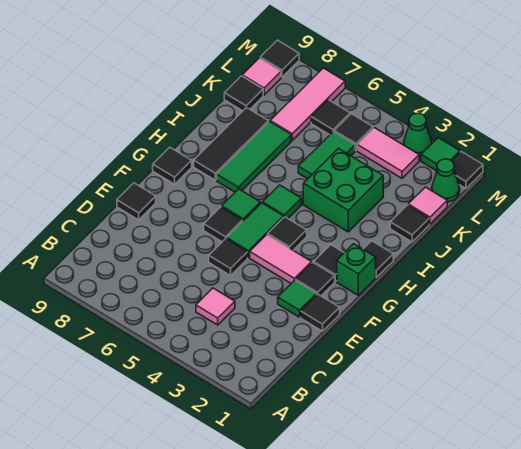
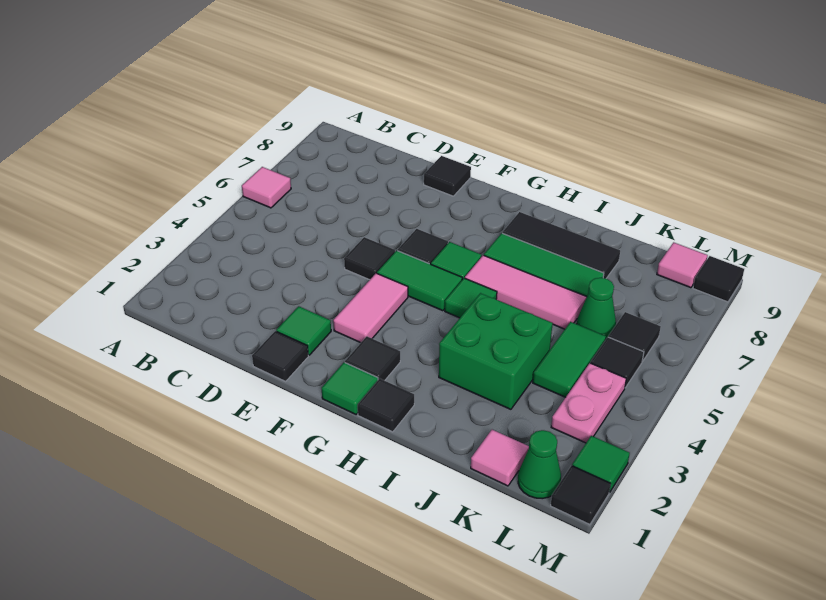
pink 1x1 tile [196,288,235,325] -> pink 1x1 tile moved to [242,167,291,208]
black 1x1 tile [296,263,335,296] -> none
green 1x1 brick [337,244,376,295] -> green 1x1 tile [322,362,378,414]
black 1x1 tile [268,217,307,250] -> none
black 1x1 tile [153,147,192,184] -> none
black 1x1 tile [390,205,429,242] -> none
green 1x2 tile [298,131,355,179] -> green 1x2 tile turned to [533,322,606,397]
pink 1x3 tile [270,68,345,141] -> pink 1x3 tile moved to [465,255,587,329]
black 1x1 tile [224,76,263,111] -> none
pink 1x2 tile [357,128,419,178] -> pink 1x2 plate [551,363,626,443]
green 1x1 cone [404,113,432,156] -> green 1x1 cone moved to [577,278,616,340]

